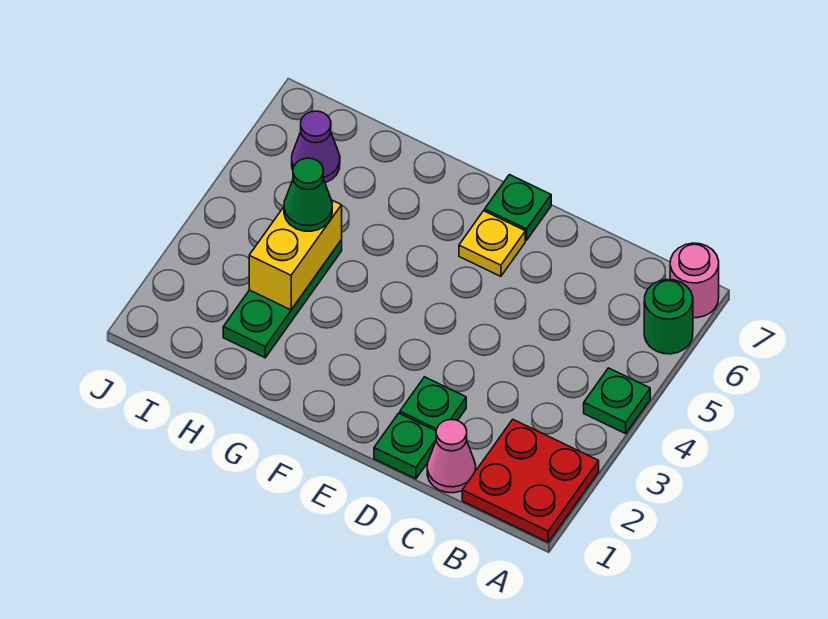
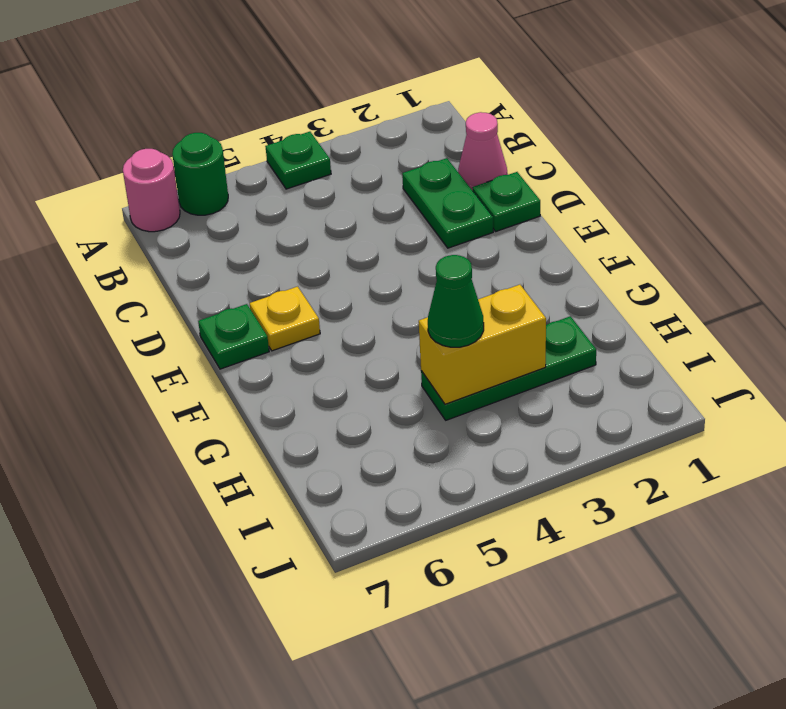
red 2x2 plate [462,420,599,542] -> none
green 1x1 plate [400,377,466,431] -> green 1x2 plate [402,158,493,248]
purple 1x1 cone [292,111,340,183] -> none

